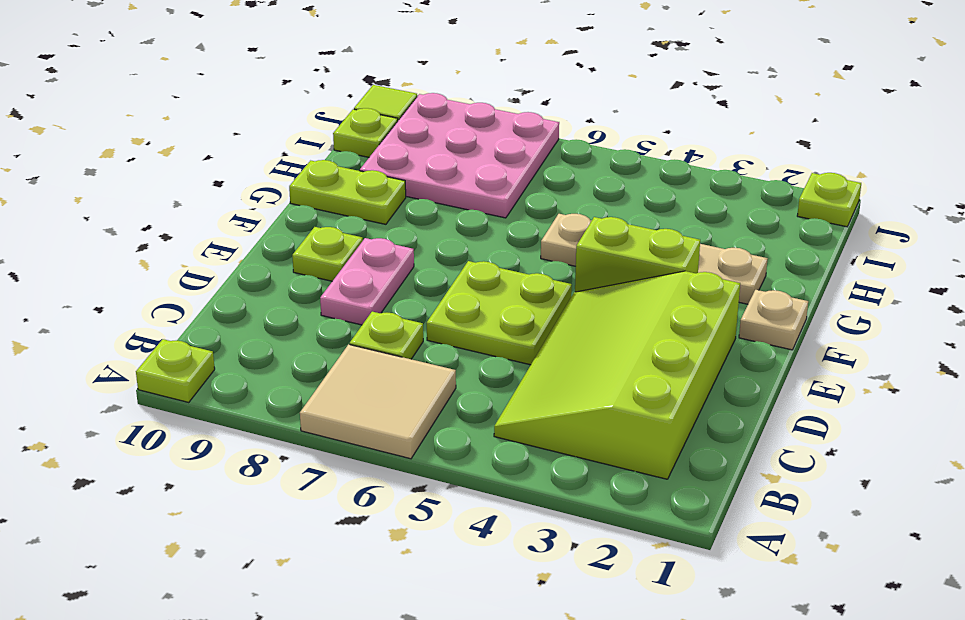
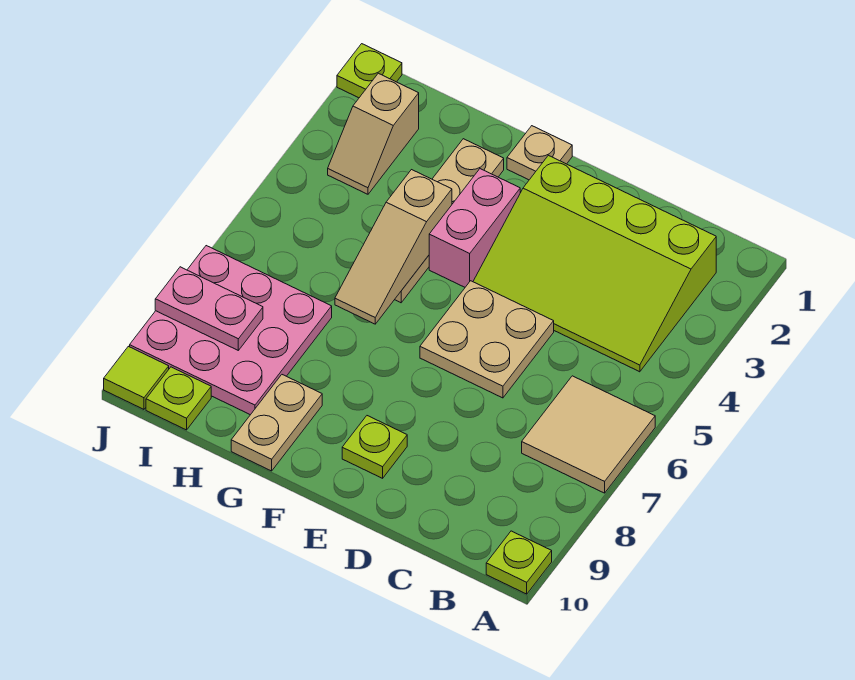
lime 1x1 plate [350,312,423,359] -> none
lime 2x2 plate [427,261,572,365] -> tan 2x2 plate [420,281,554,398]
pink 1x2 plate [320,238,414,325] -> pink 1x2 plate moved to [155,267,263,350]
lime 1x2 brick [575,217,700,292] -> pink 1x2 brick [429,169,520,287]
none -> tan 1x3 slope [335,170,452,324]
lime 1x2 plate [289,160,406,224] -> tan 1x2 plate [231,375,322,471]
none -> tan 1x2 slope [328,73,419,194]

